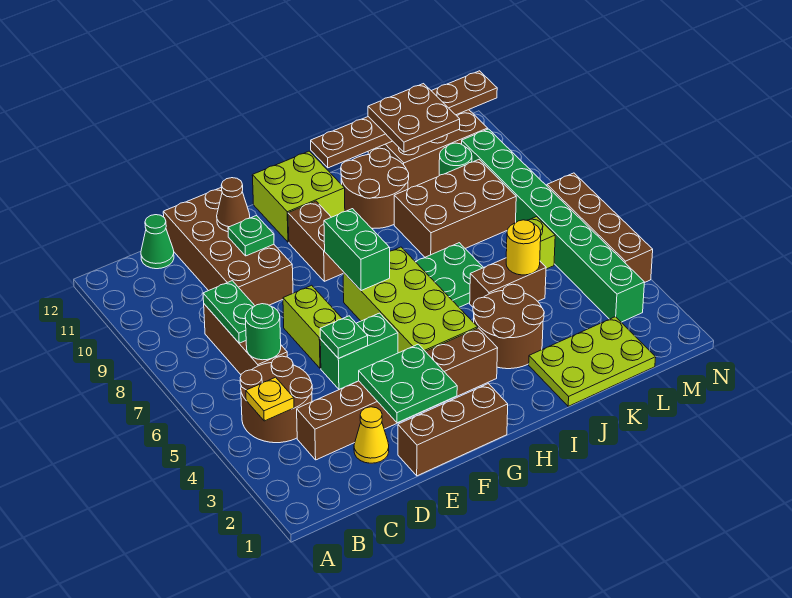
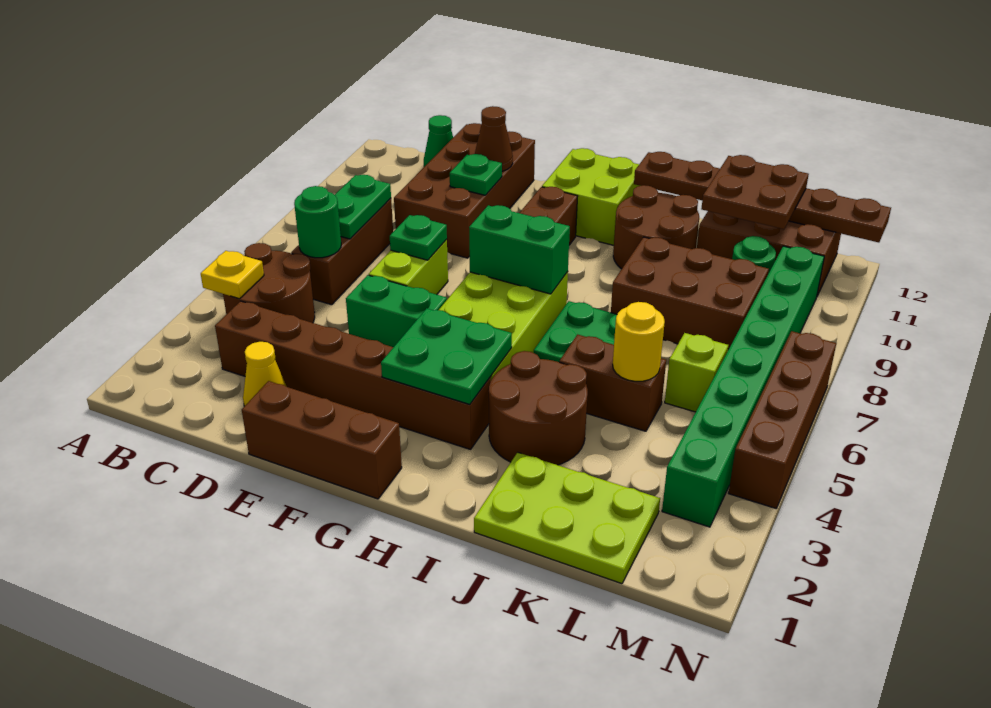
green 2x2 plate [359,344,457,423] -> green 2x2 plate moved to [381,308,512,404]
green 1x1 plate [320,316,368,359] -> green 1x1 plate moved to [390,215,447,260]
green 1x2 brick [324,209,390,291] -> green 1x2 brick turned to [469,205,570,294]

